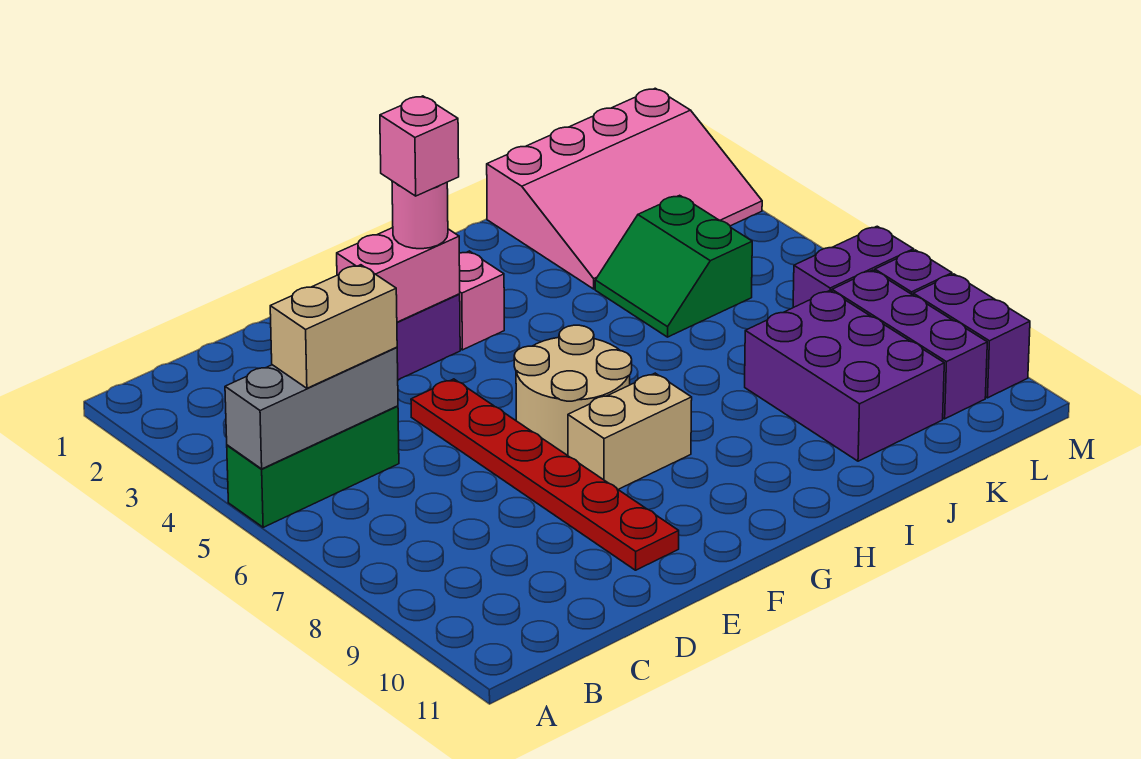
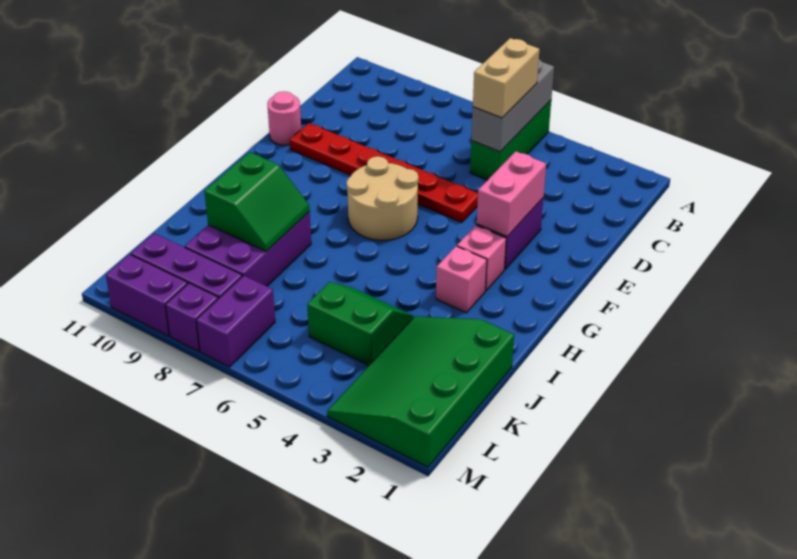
pink 1x1 round brick [392,181,448,249] -> pink 1x1 round brick moved to [268,91,301,145]
pink 1x1 brick [380,96,459,196] -> pink 1x1 brick moved to [436,246,487,313]
tan 1x2 brick [568,373,692,489] -> none
none -> green 2x2 slope [204,152,310,251]
pink 3x4 slope [487,88,762,289] -> green 3x4 slope [327,316,514,467]
purple 2x3 brick [745,291,944,461] -> purple 2x3 brick turned to [185,212,311,286]

